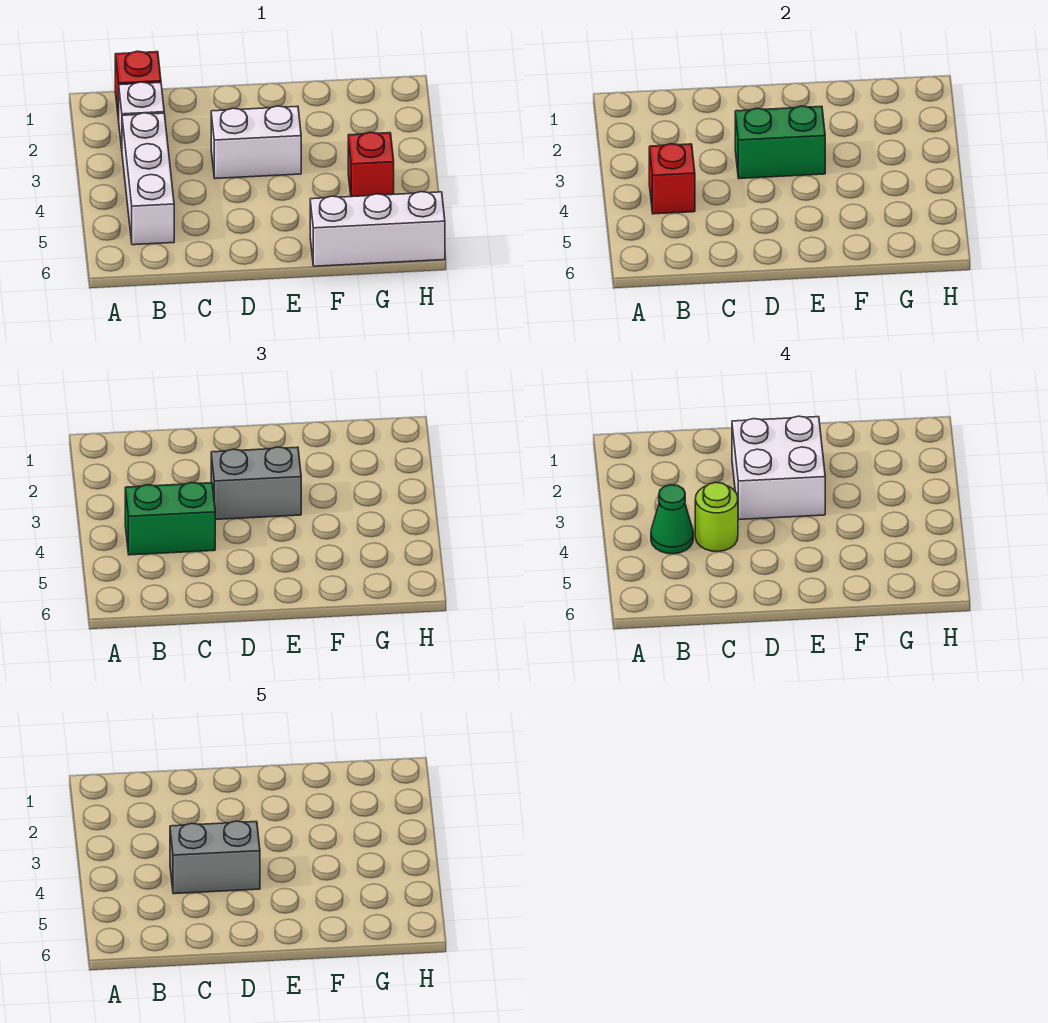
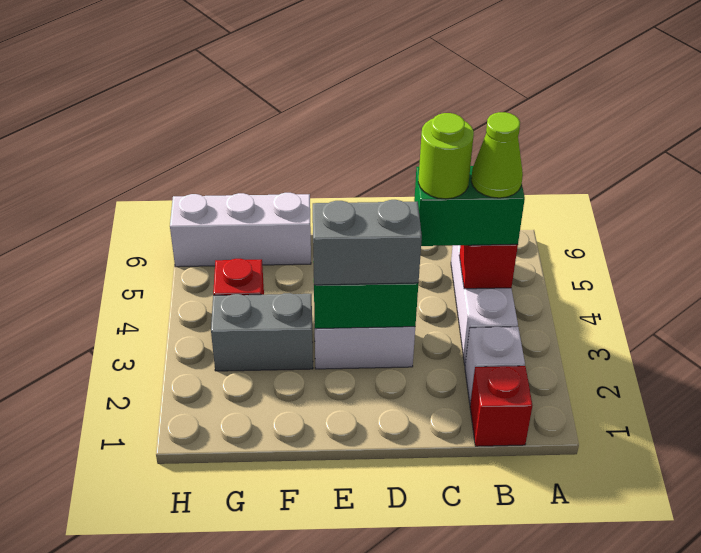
green 1x1 cone [651,485,693,554] -> lime 1x1 cone [471,112,523,198]
grey 1x2 brick [170,821,260,894] -> grey 1x2 brick moved to [211,293,313,371]
white 2x2 brick [732,416,825,520] -> none

